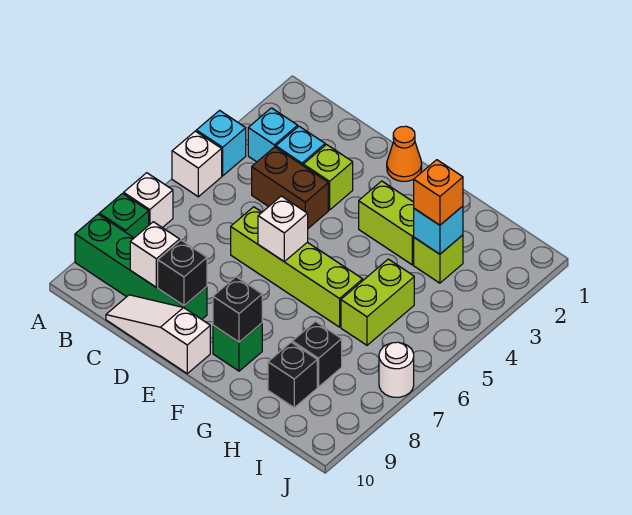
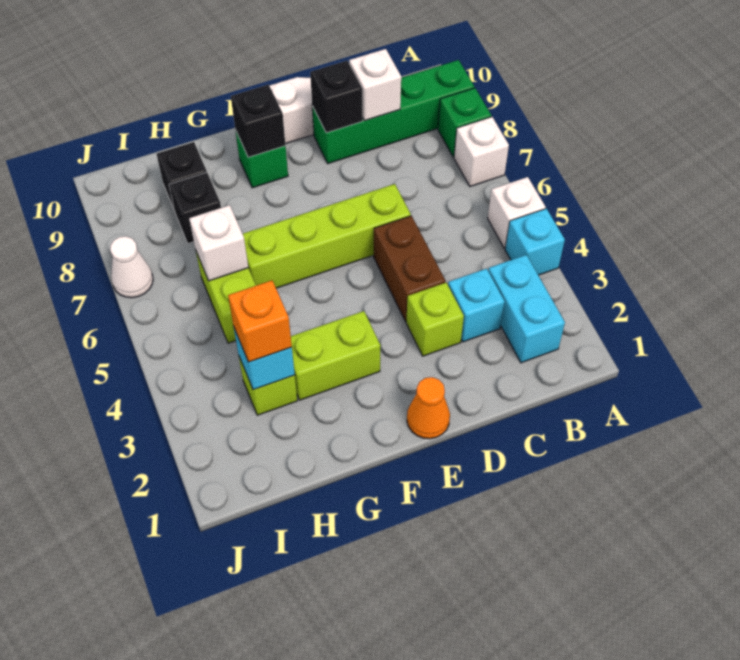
cyan 1x1 brick [248,108,298,162] -> cyan 1x2 brick [488,255,565,363]
brown 1x2 brick [252,147,328,228] -> brown 1x2 brick turned to [374,216,446,321]
white 1x1 brick [258,196,308,261] -> white 1x1 brick moved to [189,205,248,281]
white 1x1 round brick [379,342,414,397] -> white 1x1 cone [110,236,153,298]

